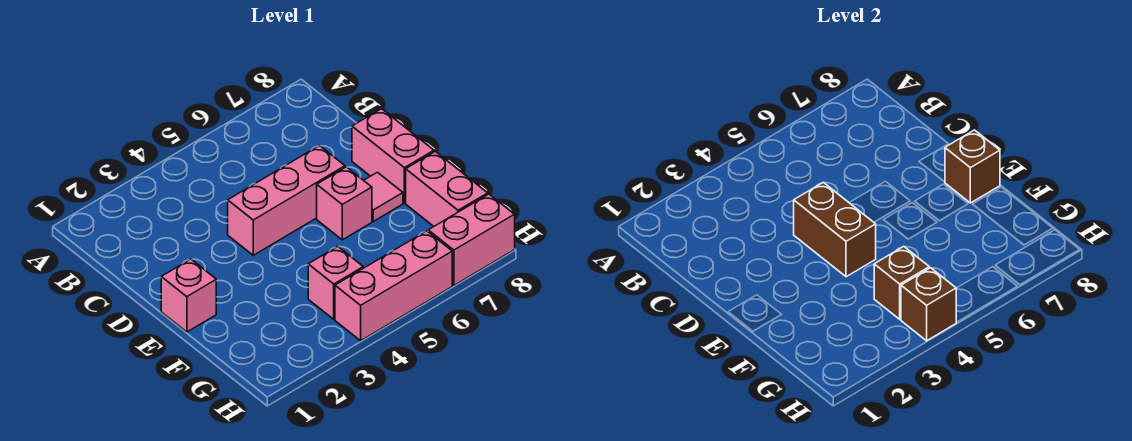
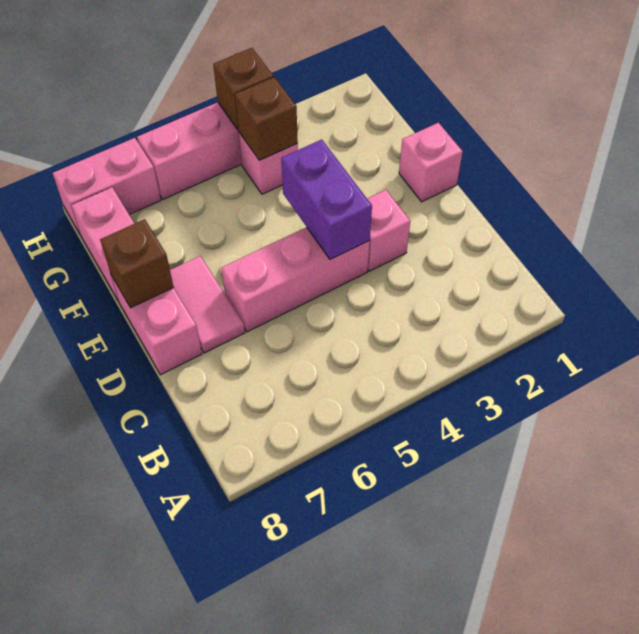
brown 1x2 brick [794,182,876,277] -> purple 1x2 brick [281,140,372,260]
pink 1x1 brick [317,167,372,240] -> pink 1x1 brick moved to [367,190,410,271]
pink 1x1 tile [364,172,403,221] -> pink 1x2 tile [170,256,245,353]

